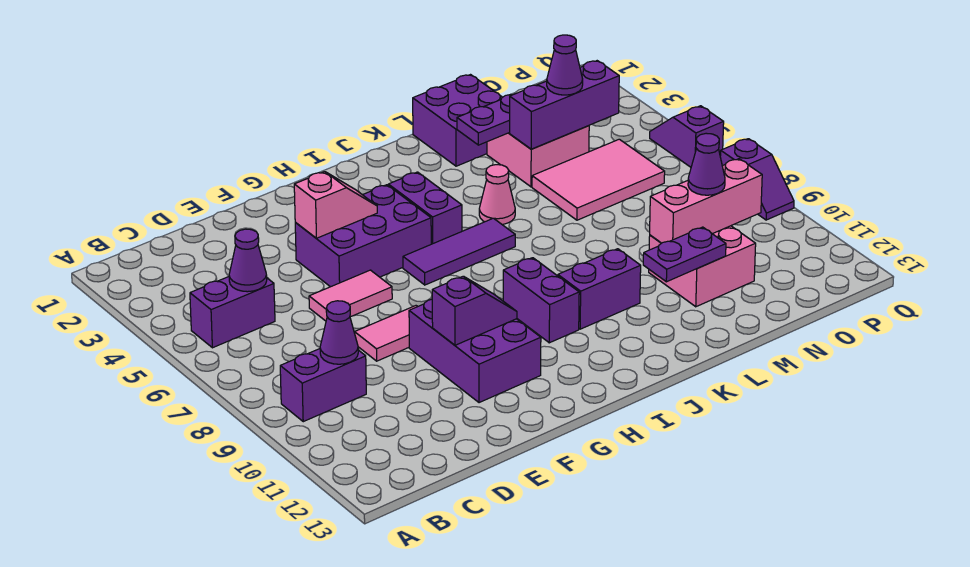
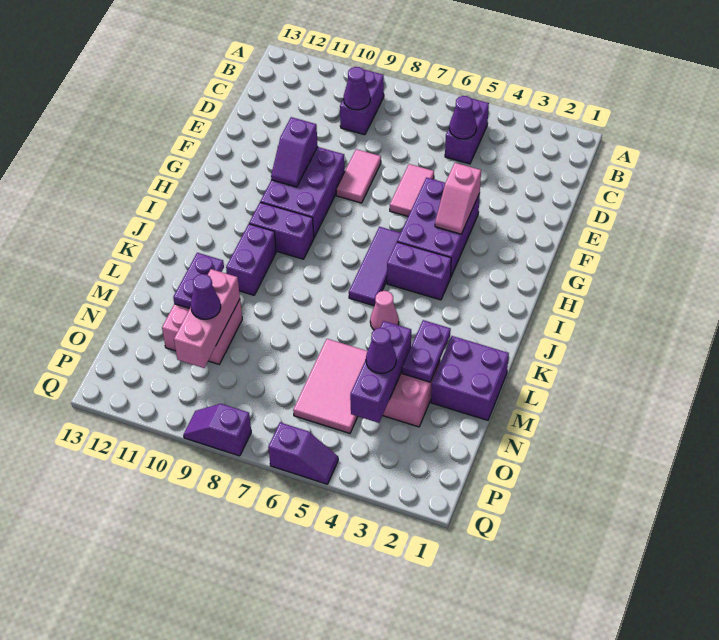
purple 2x3 brick [409,299,541,403] -> purple 2x3 brick turned to [260,147,345,237]

